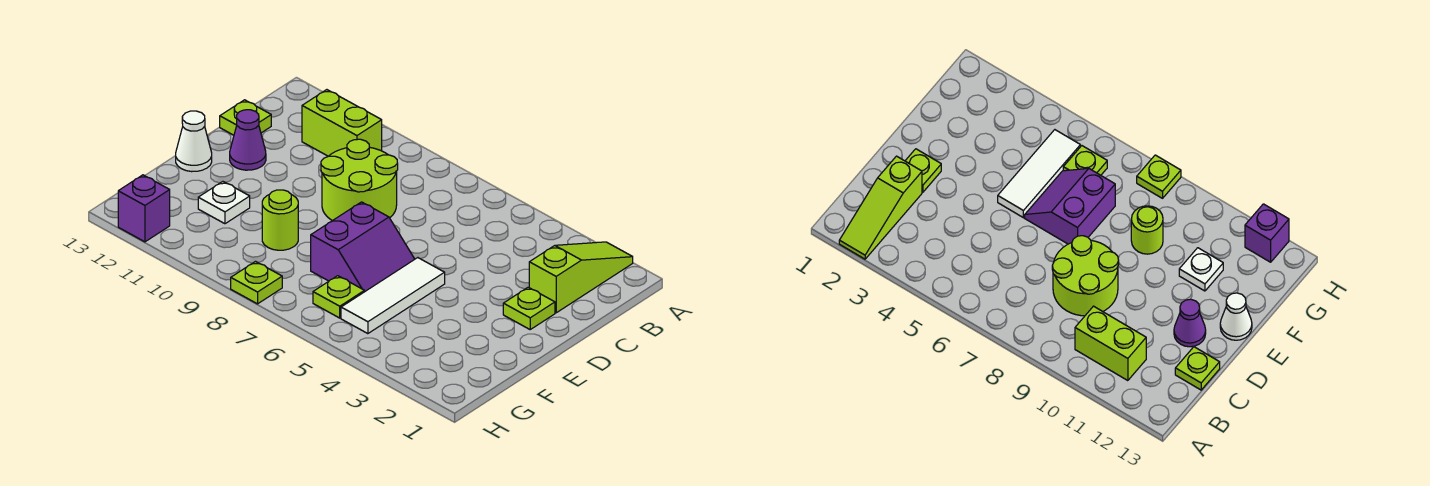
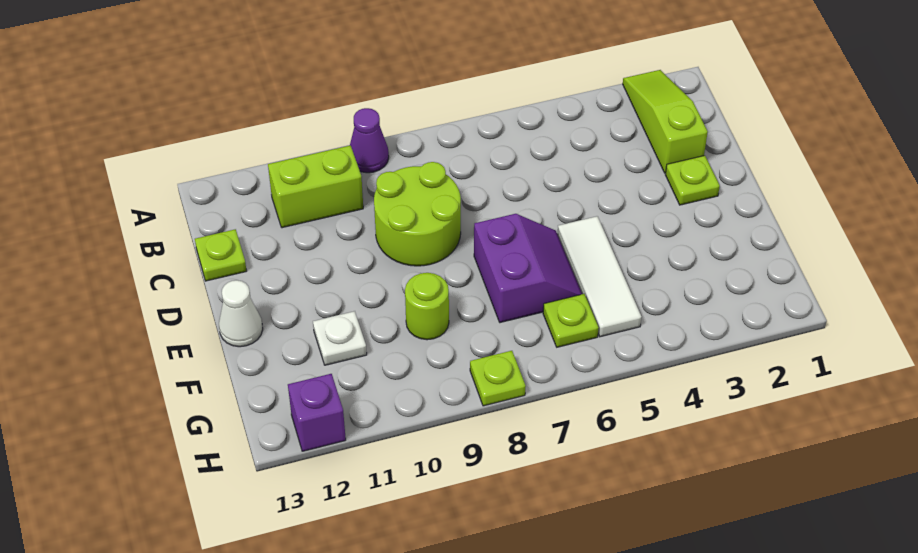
purple 1x1 cone [230,110,266,170] -> purple 1x1 cone moved to [350,108,389,173]

